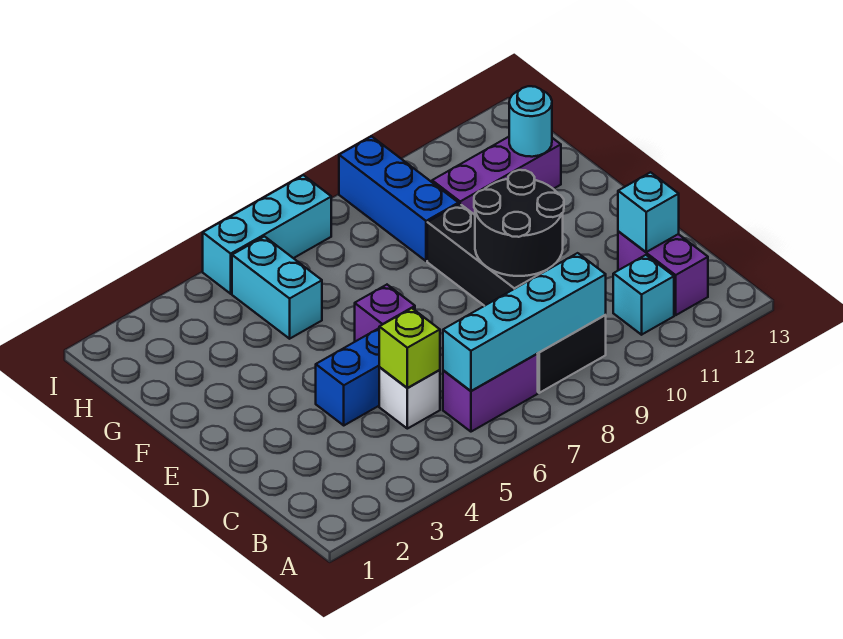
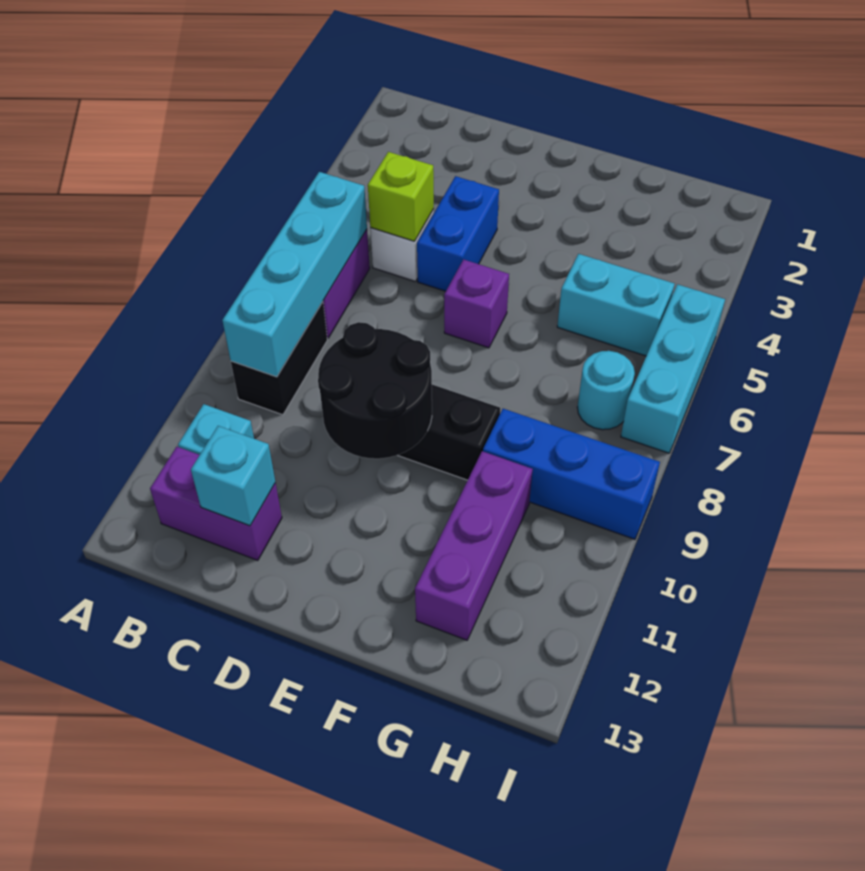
cyan 1x1 round brick [509,86,552,157] -> cyan 1x1 round brick moved to [577,351,635,430]

